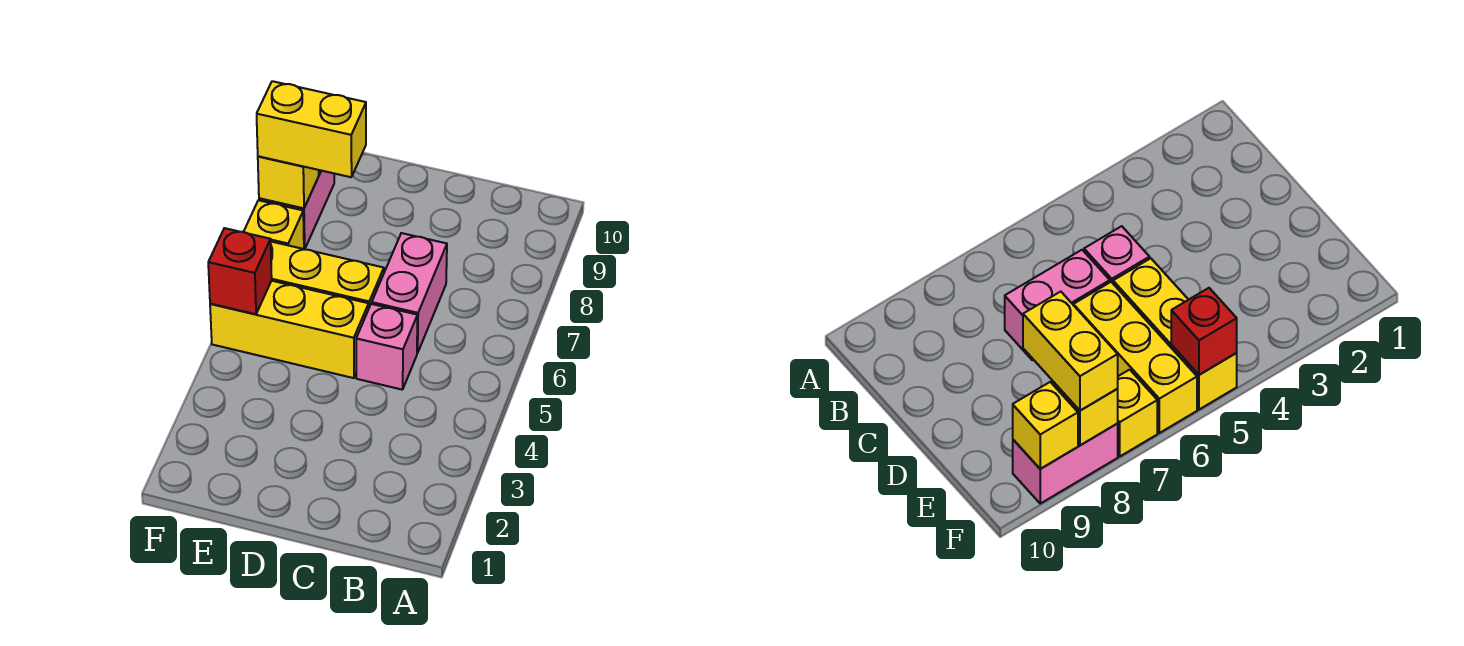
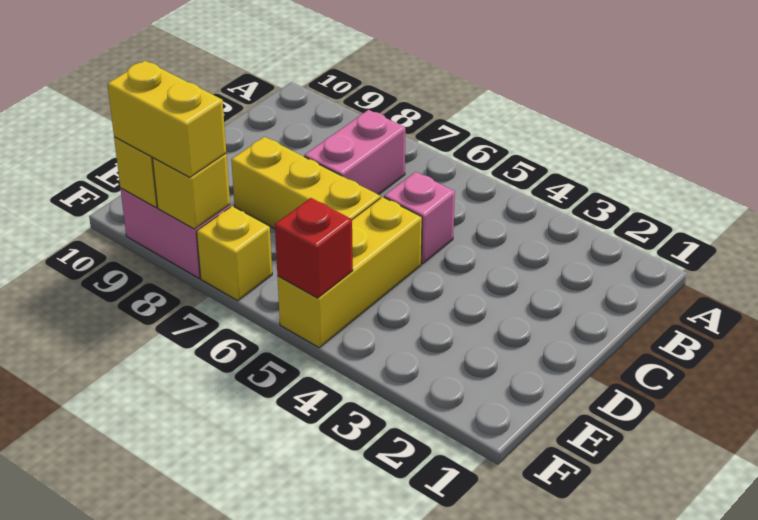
pink 1x2 brick [372,233,447,353] -> pink 1x2 brick turned to [304,110,405,195]
yellow 1x3 brick [271,242,384,307] -> yellow 1x3 brick turned to [231,137,380,229]
yellow 1x2 brick [257,81,366,177] -> yellow 1x2 brick turned to [107,61,226,177]

